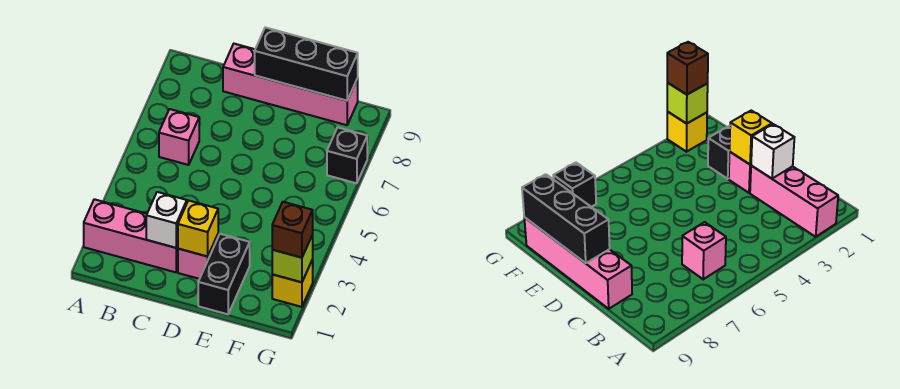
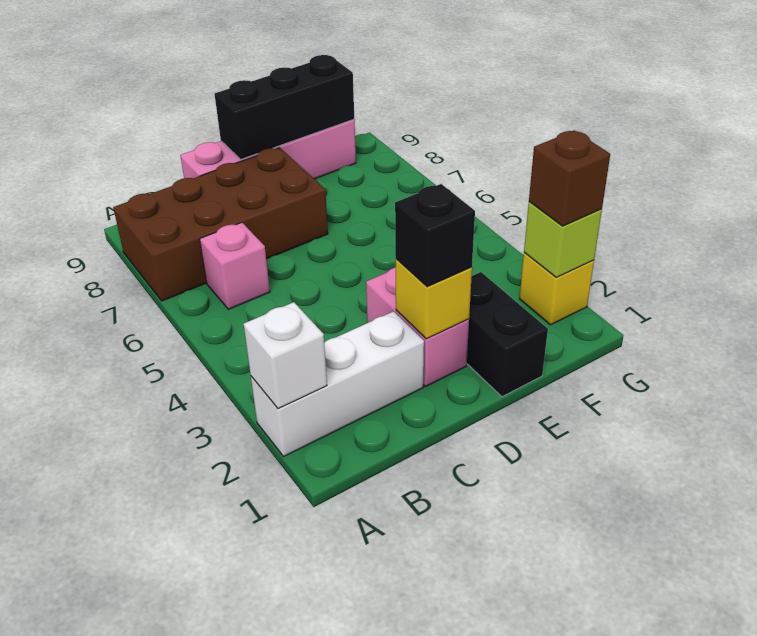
pink 1x3 brick [84,199,178,272] -> white 1x3 brick [251,311,424,456]
none -> brown 2x4 brick [113,148,328,301]
white 1x1 brick [146,192,187,248] -> white 1x1 brick moved to [244,302,327,409]
pink 1x1 brick [178,235,218,279] -> pink 1x2 brick [366,267,469,386]
black 1x1 brick [327,127,367,183] -> black 1x1 brick moved to [395,184,475,287]

